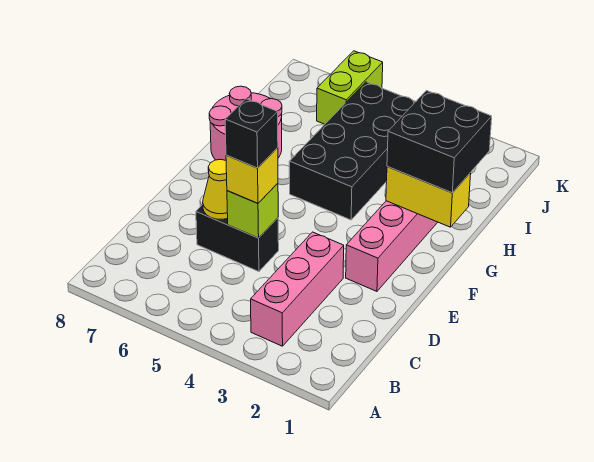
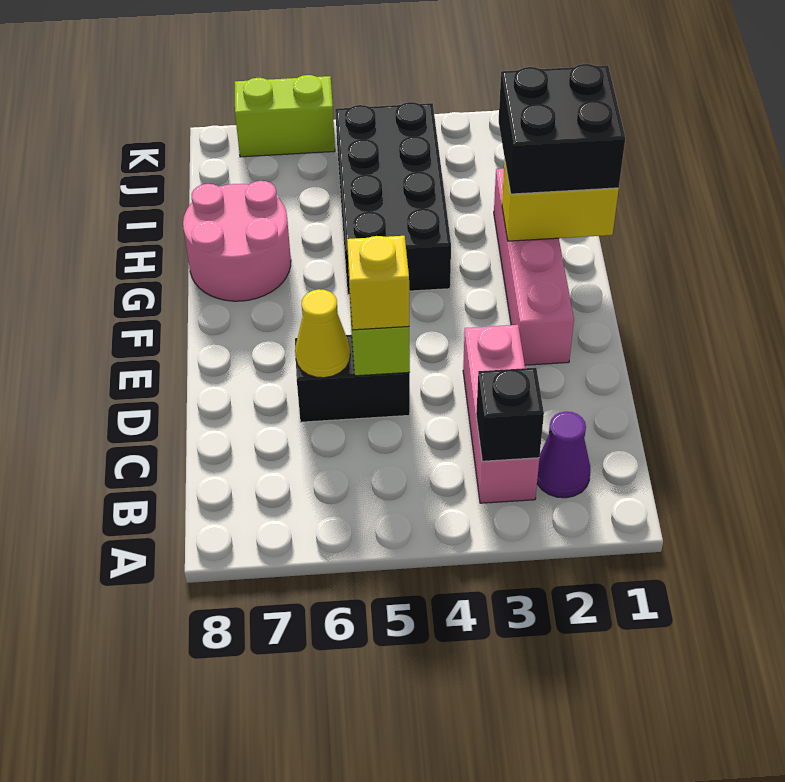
none -> purple 1x1 cone [537,412,590,498]
black 1x1 brick [225,99,278,168] -> black 1x1 brick moved to [476,368,544,461]
lime 1x2 brick [317,51,383,124] -> lime 1x2 brick turned to [235,75,335,157]

